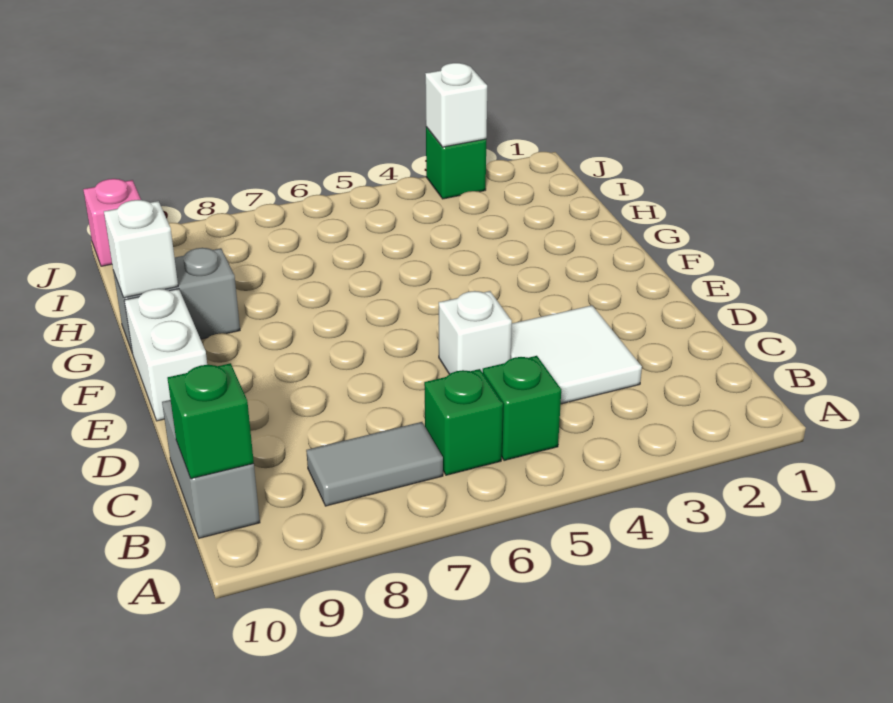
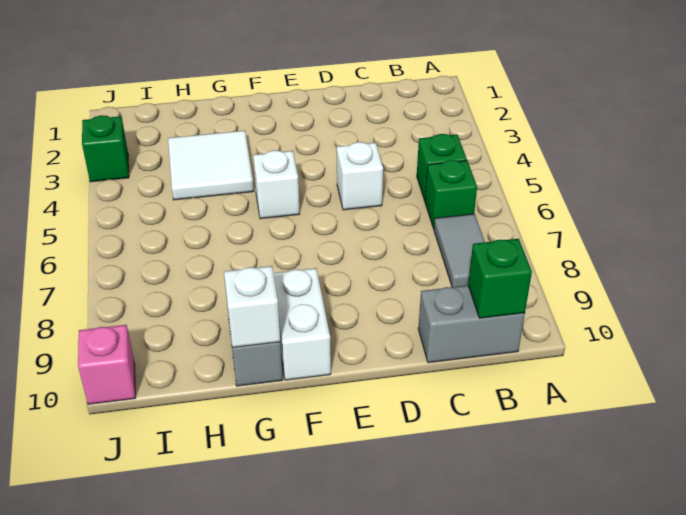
white 2x2 tile [511,305,642,404] -> white 2x2 tile moved to [168,130,254,200]
white 1x2 brick [124,289,207,421] -> white 1x2 brick turned to [274,268,331,380]
white 1x1 brick [425,63,487,147] -> white 1x1 brick moved to [253,150,300,219]

